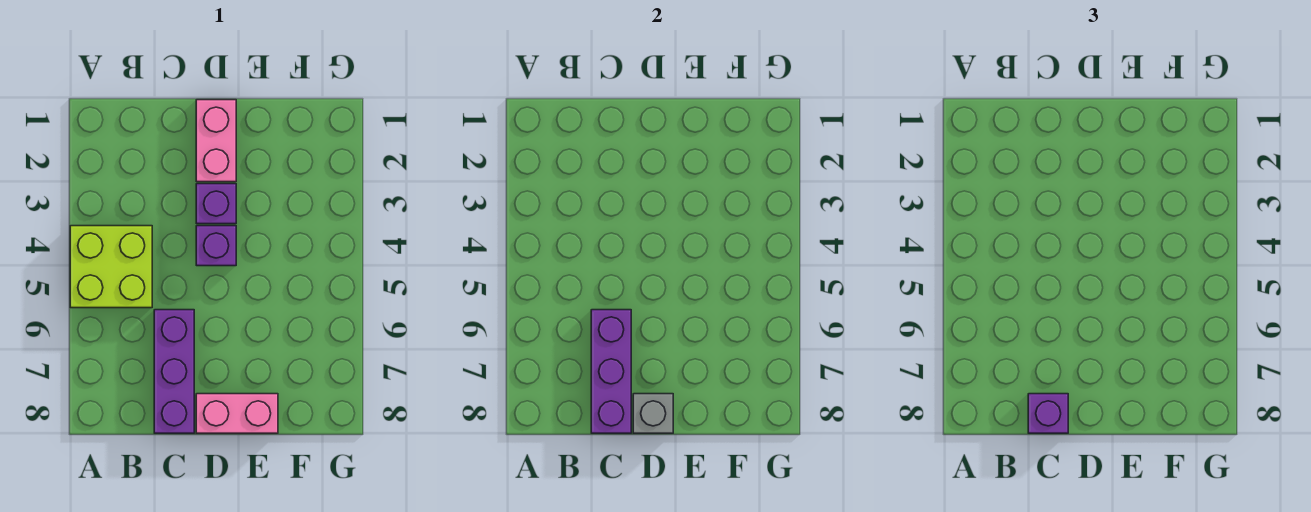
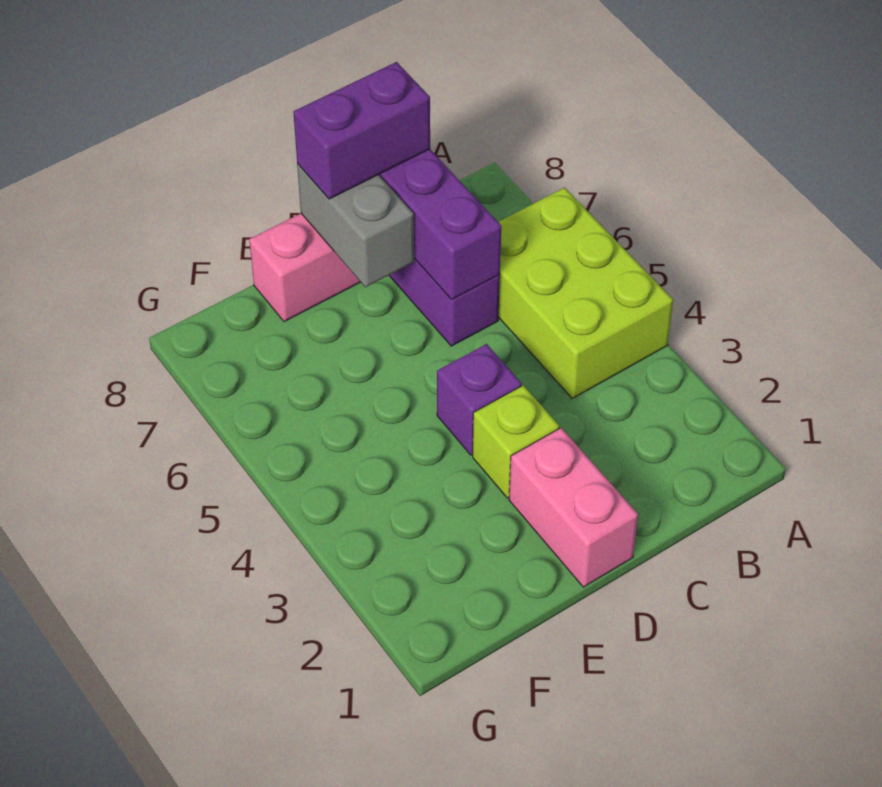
lime 2x2 brick [70,226,152,308] -> lime 2x3 brick [499,188,673,399]
purple 1x1 brick [1028,394,1068,433] -> purple 1x2 brick [293,62,430,199]
purple 1x1 brick [196,184,236,224] -> lime 1x1 brick [473,385,559,498]
grey 1x1 brick [633,394,673,433] -> grey 1x2 brick [297,164,414,287]

